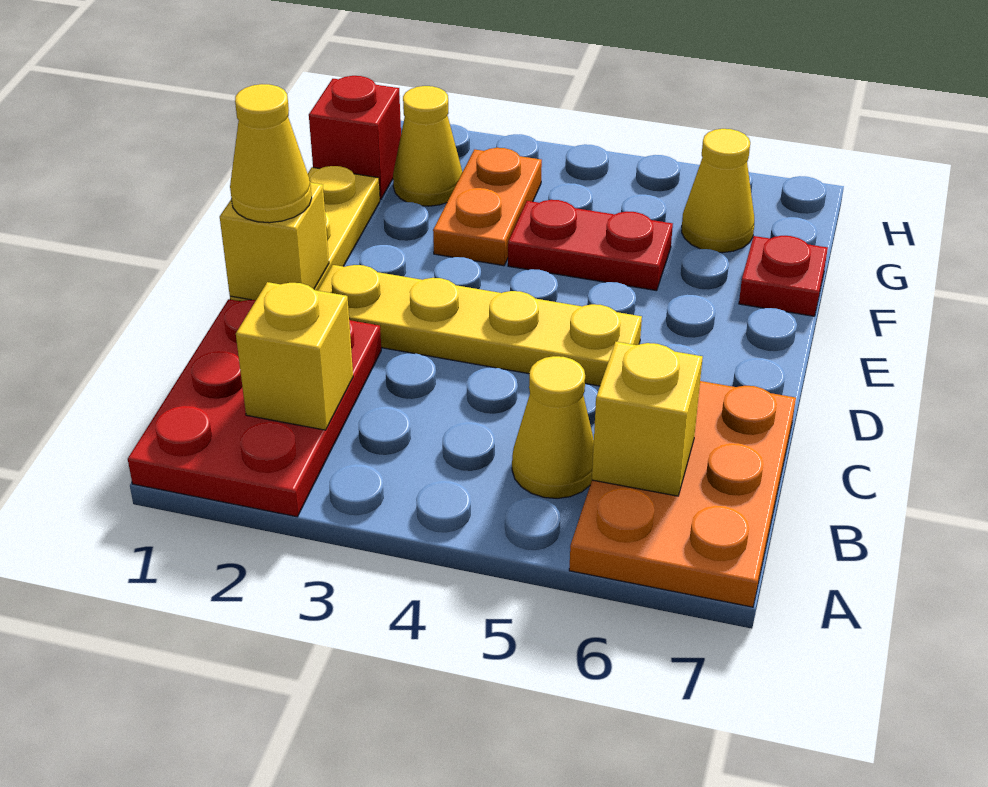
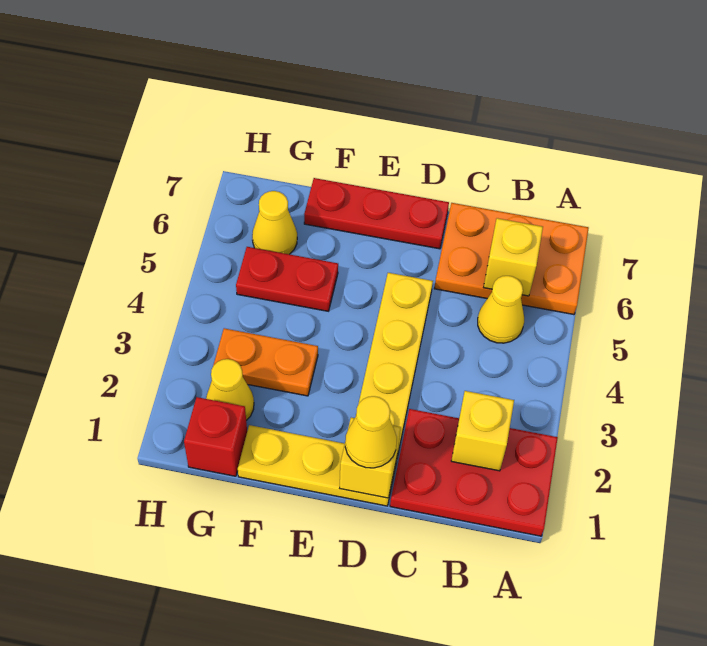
red 1x2 plate [508,200,673,291] -> red 1x2 plate turned to [236,247,338,311]
red 1x1 plate [739,236,828,316] -> red 1x3 plate [304,178,449,249]

